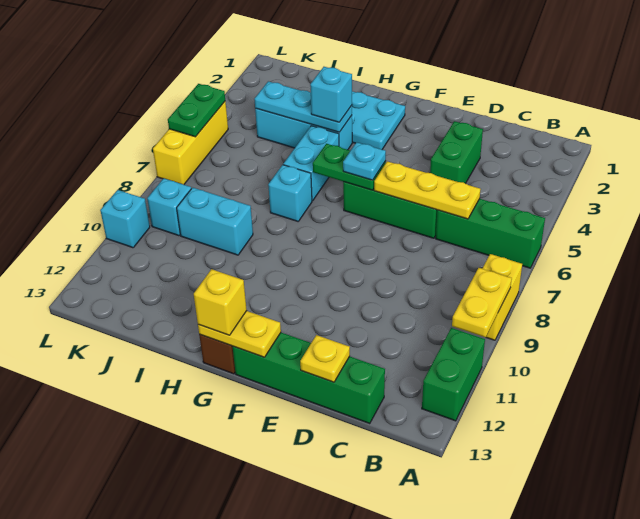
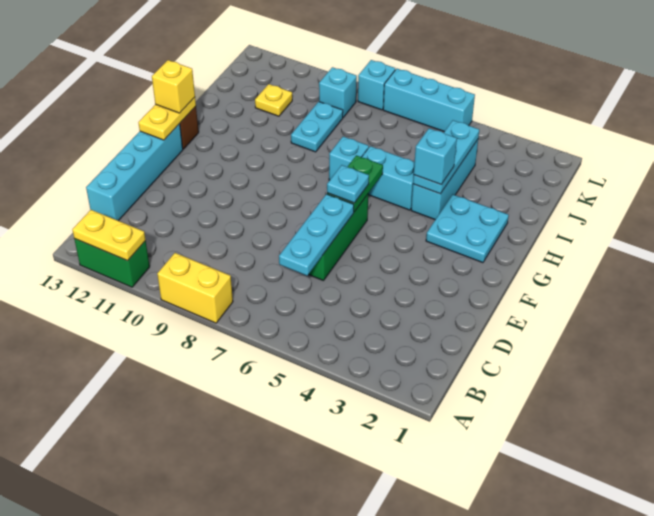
green 1x3 brick [436,199,545,268] -> none
yellow 1x2 plate [452,268,512,337] -> yellow 1x2 plate moved to [72,210,146,261]
yellow 1x3 plate [374,161,481,219] -> cyan 1x3 plate [279,194,354,276]
green 1x4 brick [233,333,385,423] -> cyan 1x4 brick [86,124,183,221]
green 1x2 brick [430,121,483,183] -> none
yellow 1x1 plate [300,335,350,382] -> yellow 1x1 plate moved to [255,84,292,116]
cyan 1x2 brick [177,188,253,255] -> cyan 1x2 plate [291,102,343,152]
yellow 1x3 brick [153,101,228,185] -> cyan 1x3 brick [383,69,475,132]
green 1x2 plate [168,84,225,137] -> none
cyan 1x1 brick [100,190,150,248] -> cyan 1x1 brick moved to [358,60,395,110]

